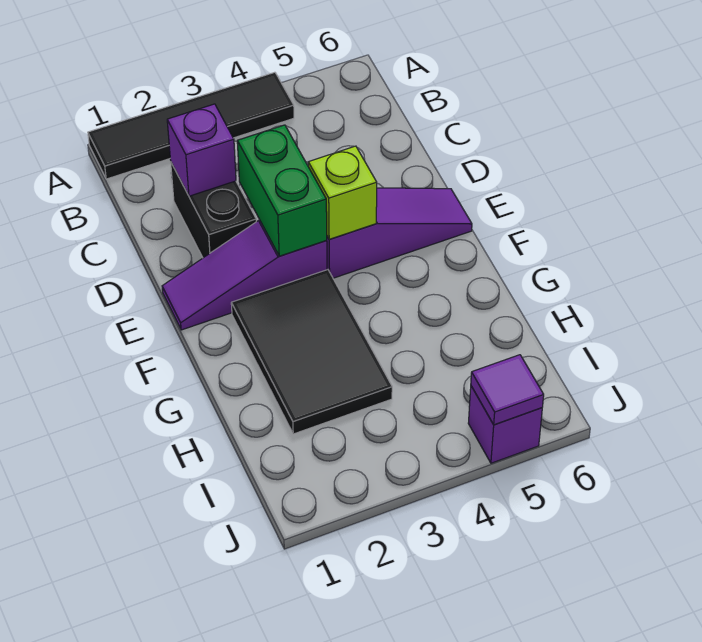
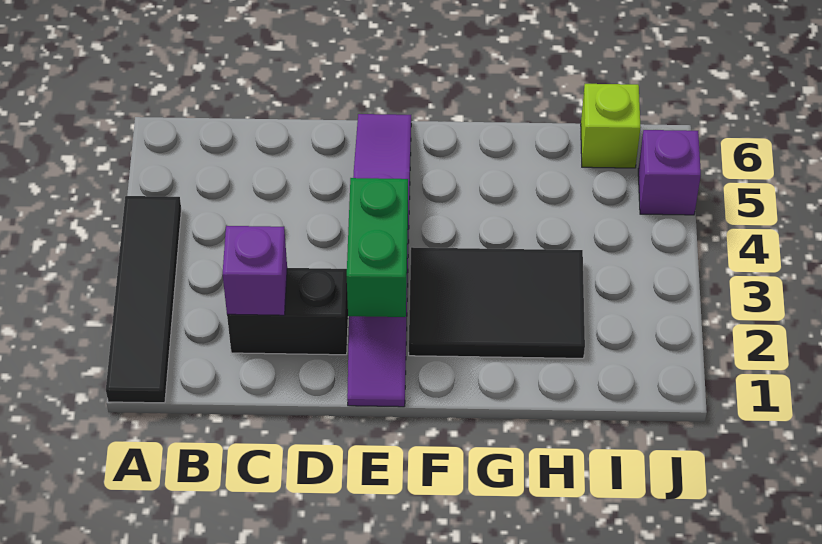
green 1x2 brick [237,125,327,256] -> green 1x2 brick turned to [347,178,408,317]
lime 1x1 brick [308,146,377,239] -> lime 1x1 brick moved to [581,84,641,168]
purple 1x1 tile [471,355,544,425] -> none

